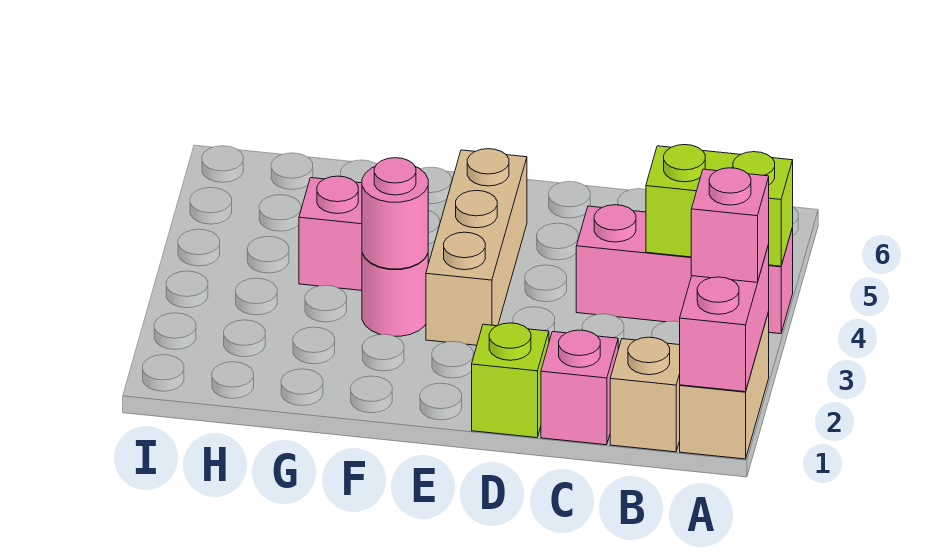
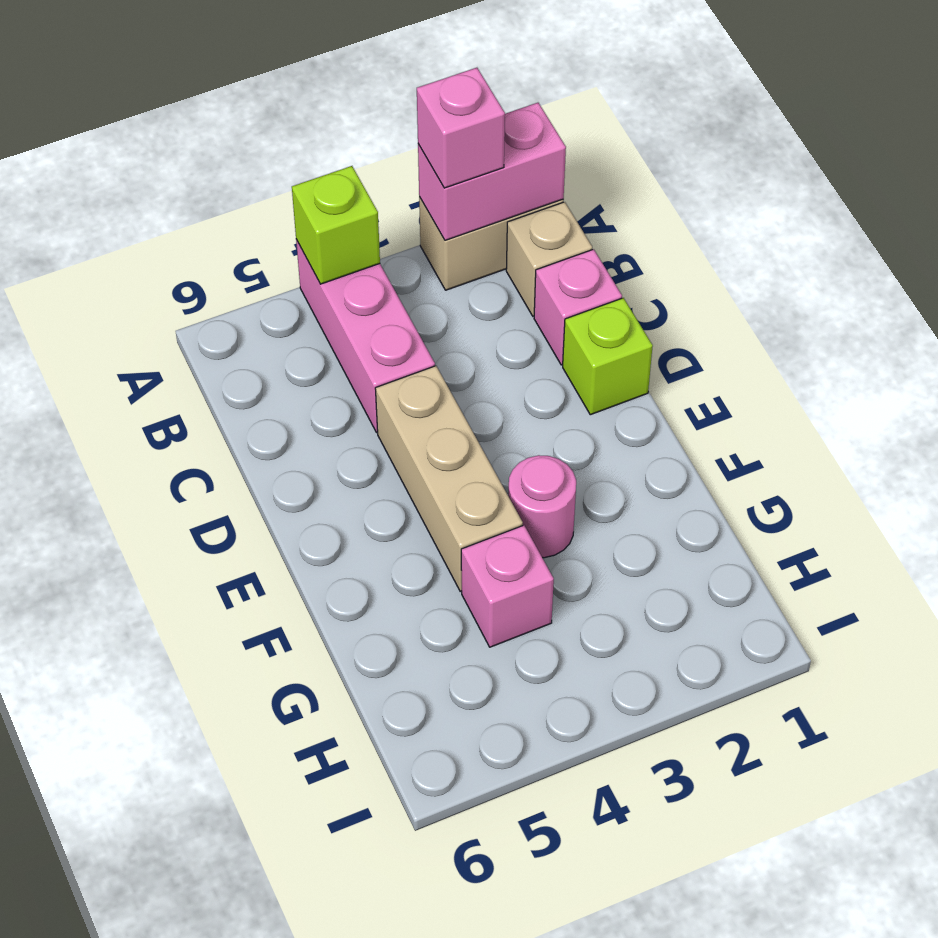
lime 1x2 brick [646,145,793,266] -> lime 1x1 brick [292,166,380,284]
tan 1x3 brick [426,149,527,345] -> tan 1x3 brick turned to [375,366,523,591]
pink 1x1 round brick [362,158,428,269] -> none

